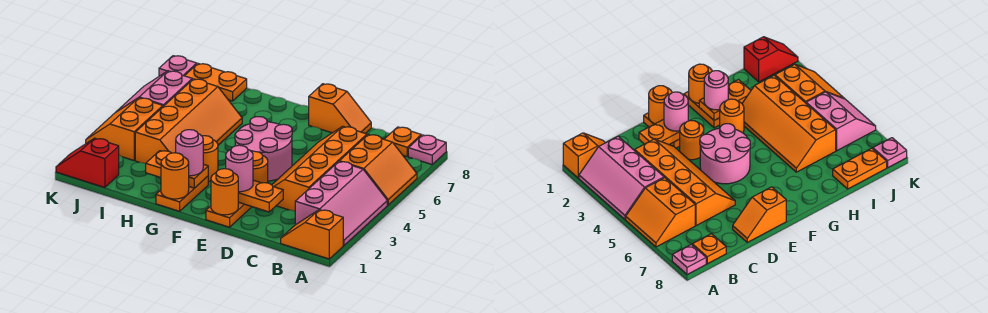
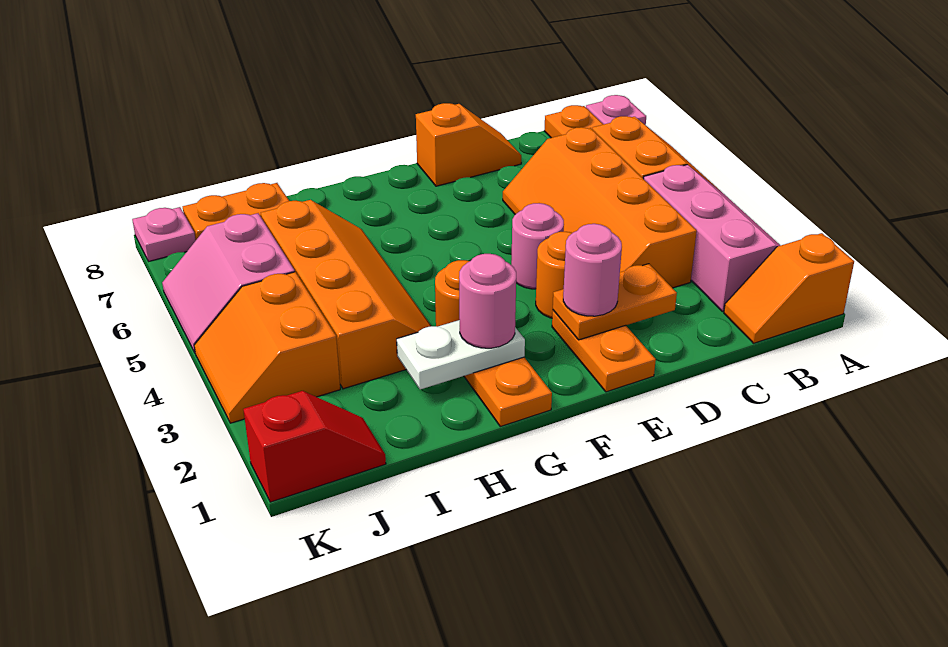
orange 1x1 round brick [211,169,238,215] -> none
pink 2x2 round brick [235,117,292,181] -> pink 1x1 round brick [511,203,564,289]
orange 1x1 round brick [161,153,189,199] -> none
orange 1x2 plate [146,151,208,188] -> white 1x2 plate [397,320,525,389]
red 1x2 slope [56,138,119,188] -> red 1x2 slope turned to [243,391,386,502]

